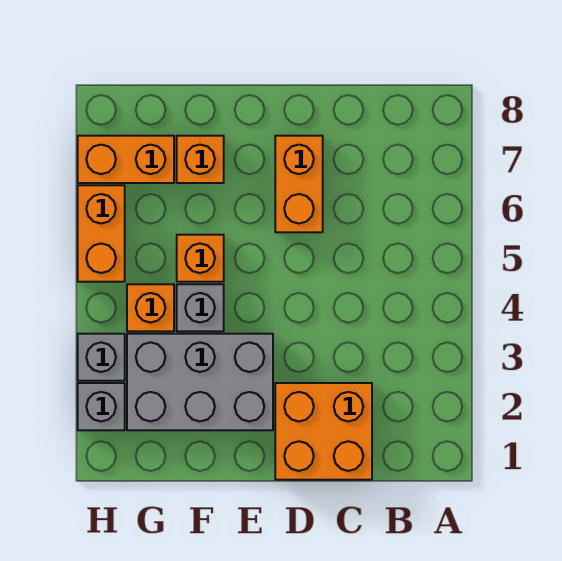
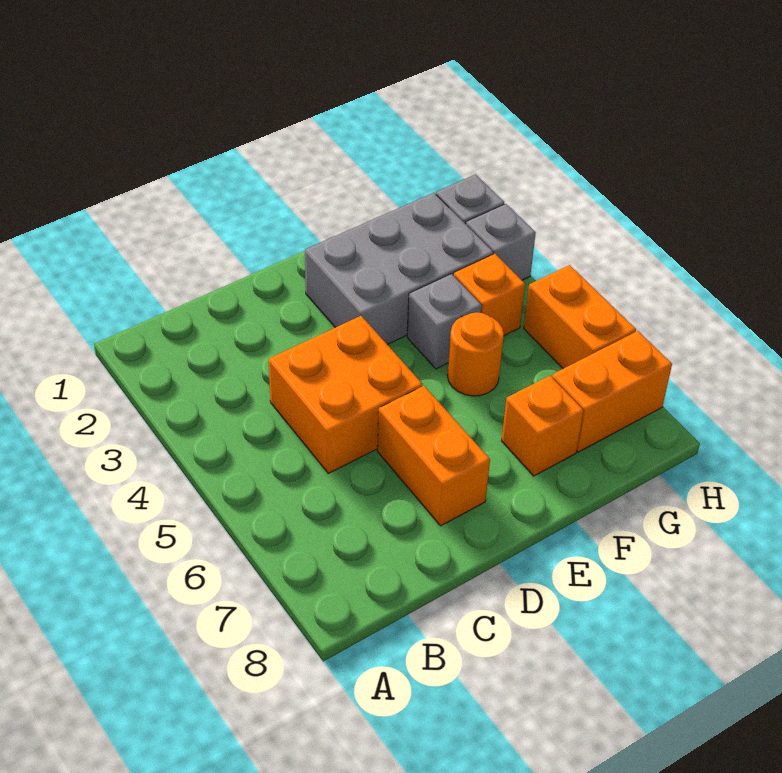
orange 2x2 brick [275,383,372,480] -> orange 2x2 brick moved to [269,316,422,473]
orange 1x1 brick [177,235,224,282] -> orange 1x1 round brick [447,312,504,396]

